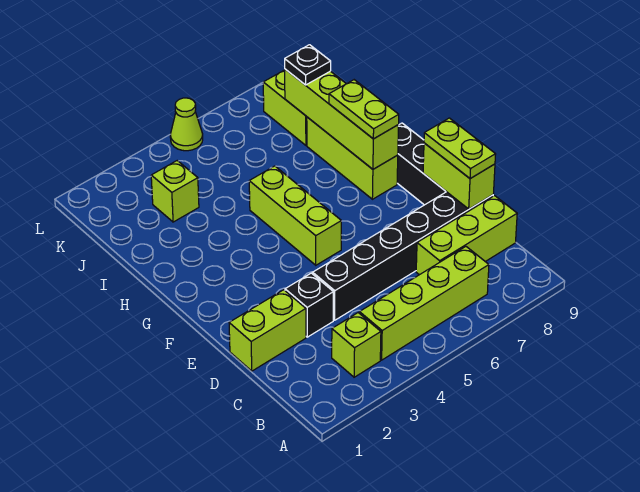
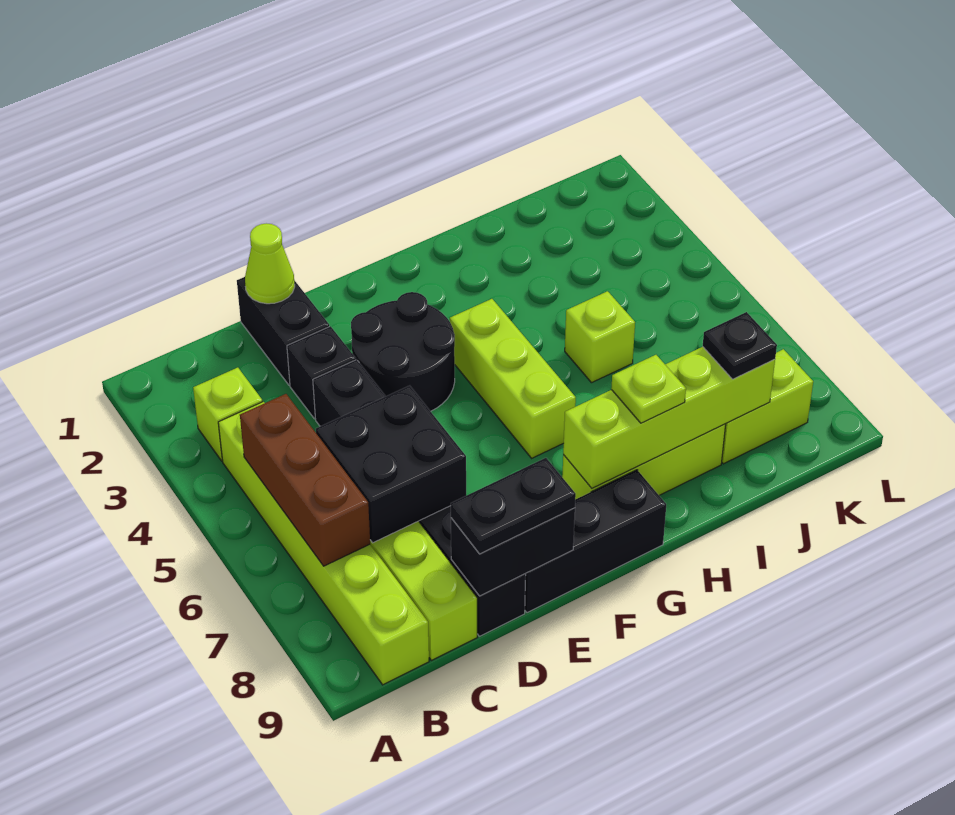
lime 1x4 brick [359,247,489,360] -> lime 1x6 brick [218,402,429,685]
none -> brown 1x3 brick [240,394,370,566]
none -> black 2x2 brick [316,386,466,543]
lime 1x2 brick [229,290,306,371] -> black 1x2 brick [237,277,329,385]
lime 1x2 brick [423,143,495,209] -> black 1x2 brick [451,508,575,596]
lime 1x2 plate [424,118,496,179] -> black 1x2 plate [451,458,576,554]
none -> black 2x2 round brick [351,292,455,411]
lime 1x3 brick [249,166,341,265] -> lime 1x3 brick turned to [450,299,576,458]
lime 1x2 plate [329,80,399,139] -> lime 1x1 plate [611,355,686,423]
lime 1x1 brick [151,161,199,222] -> lime 1x1 brick moved to [565,291,635,383]
lime 1x1 cone [170,98,203,151] -> lime 1x1 cone moved to [245,223,295,304]

